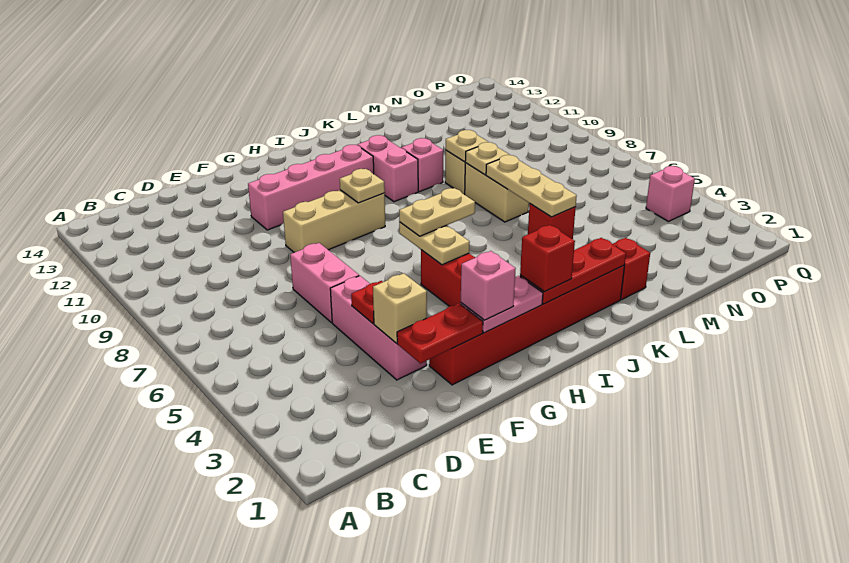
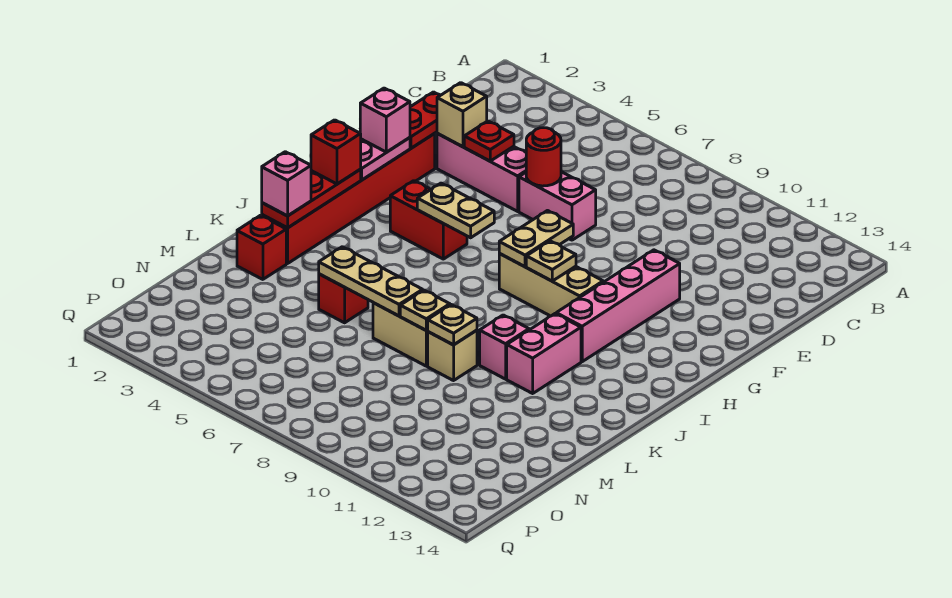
none -> red 1x1 round brick [526,128,561,186]
tan 1x3 brick [283,190,385,252] -> tan 1x3 brick turned to [499,254,603,316]
tan 1x2 plate [399,188,475,236] -> tan 1x2 plate moved to [499,211,573,267]
pink 1x2 brick [358,135,418,202] -> pink 1x2 brick turned to [507,314,581,393]
pink 1x1 brick [646,166,695,222] -> pink 1x1 brick moved to [262,152,311,216]

